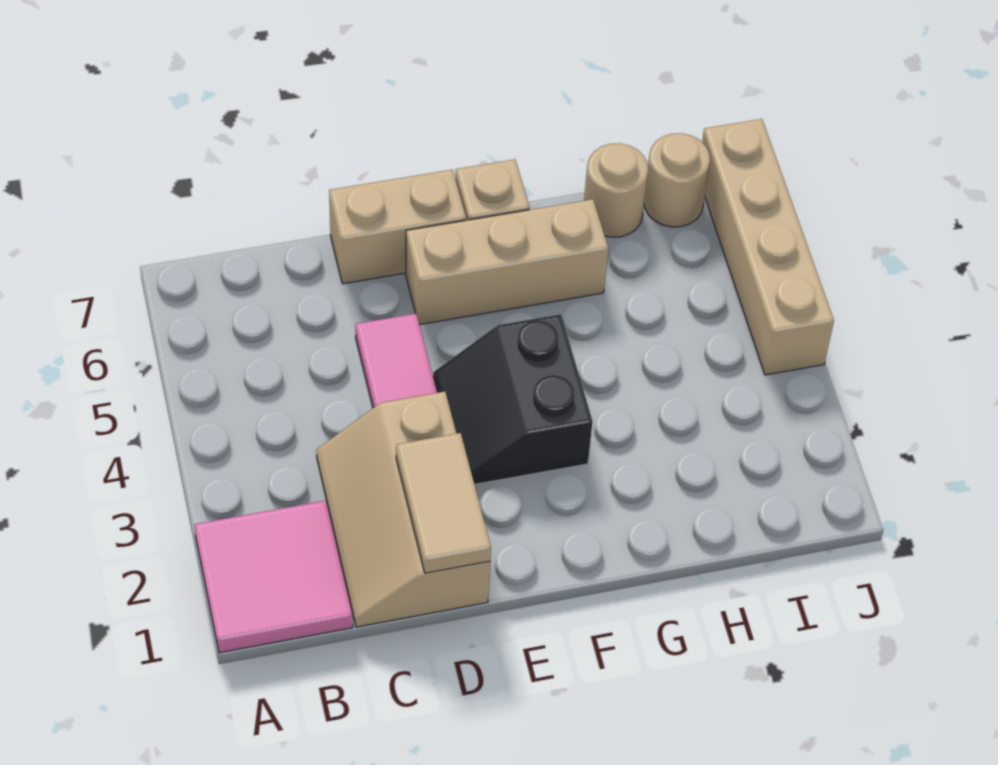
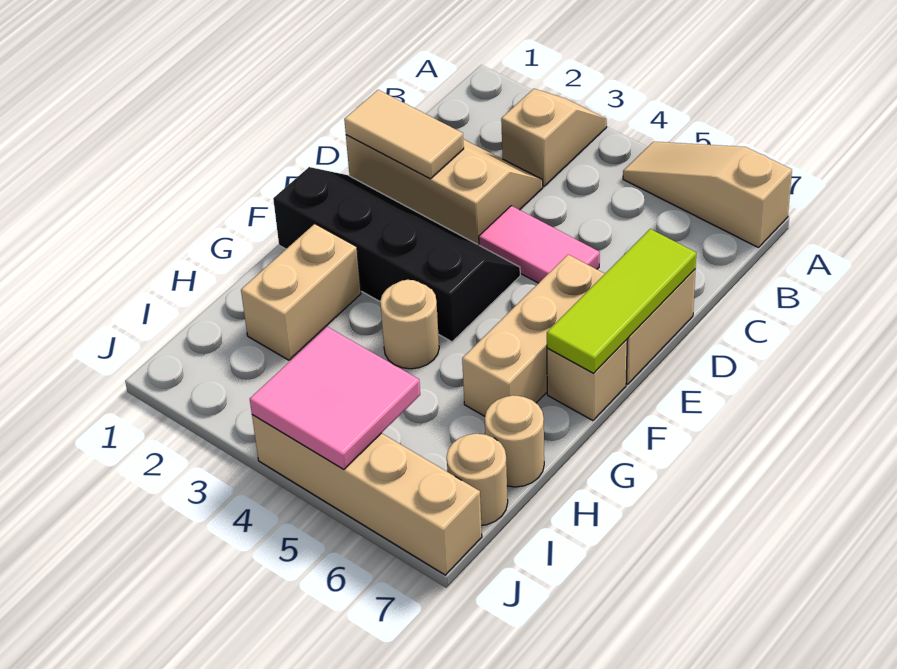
pink 2x2 tile [194,501,353,653] -> pink 2x2 tile moved to [250,327,420,469]
none -> tan 1x2 slope [501,89,607,186]
none -> tan 1x3 slope [623,142,792,247]
none -> lime 1x3 tile [547,229,696,374]
black 2x2 slope [433,314,593,485] -> black 2x4 slope [273,167,520,342]
none -> tan 1x2 brick [241,224,361,360]
none -> tan 1x1 round brick [380,280,439,369]

